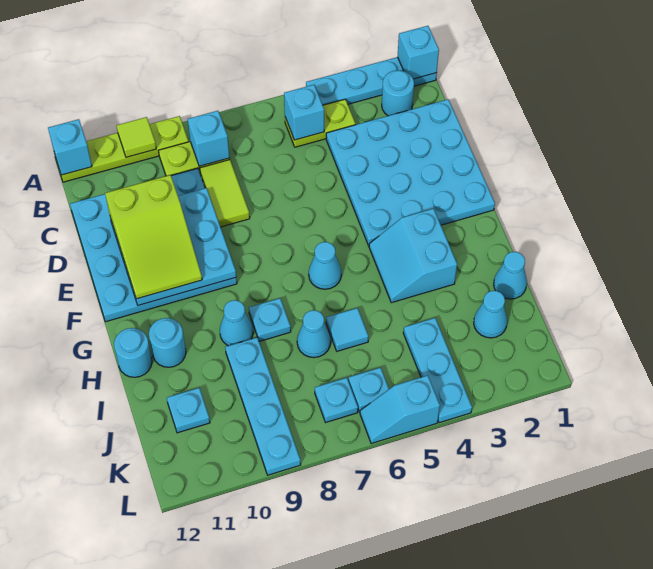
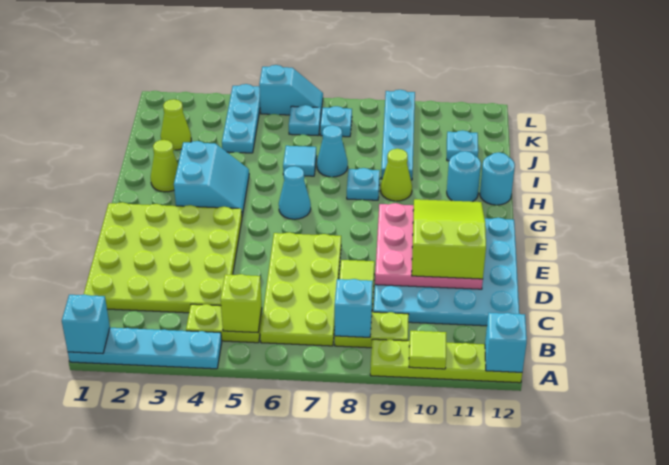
cyan 1x1 round brick [382,70,414,116] -> none
cyan 1x1 brick [284,85,324,140] -> lime 1x1 brick [221,274,262,333]
none -> lime 2x4 plate [260,232,341,346]
cyan 4x4 plate [326,100,495,246] -> lime 4x4 plate [83,202,242,313]
cyan 3x3 plate [111,188,236,305] -> pink 3x3 plate [375,203,483,289]
none -> lime 1x1 cone [151,140,178,192]
cyan 1x1 cone [220,300,253,346] -> lime 1x1 cone [381,149,412,201]
cyan 1x1 cone [494,252,527,299] -> none
cyan 1x1 cone [474,291,507,338] -> lime 1x1 cone [161,99,191,150]

